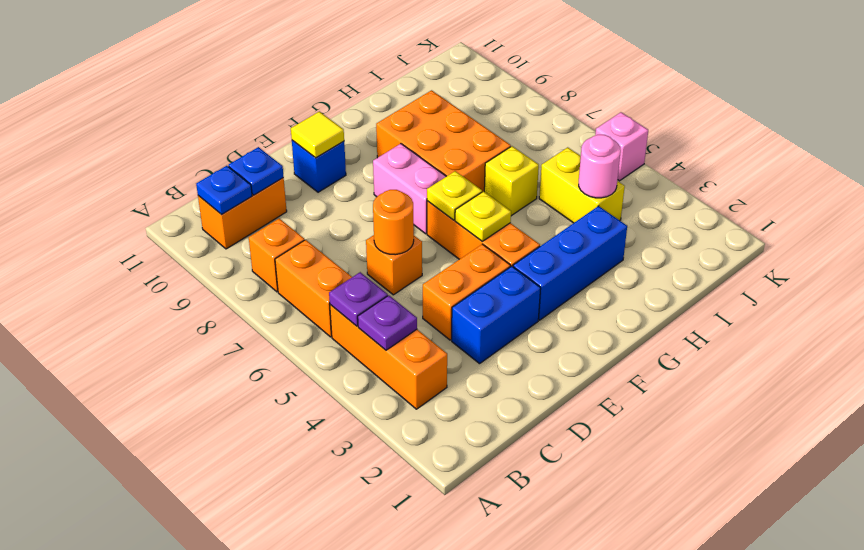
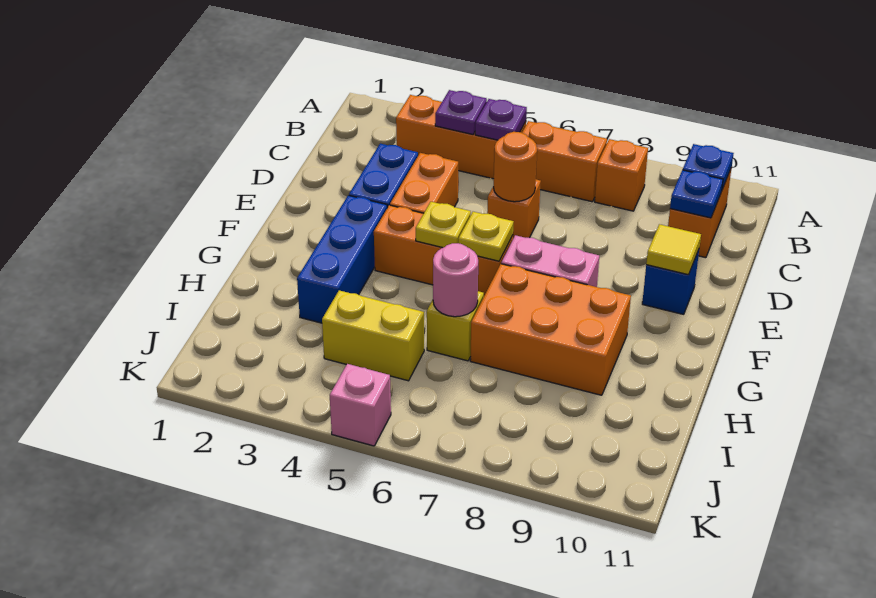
pink 1x1 round brick [579,135,621,198] -> pink 1x1 round brick moved to [433,243,478,317]

